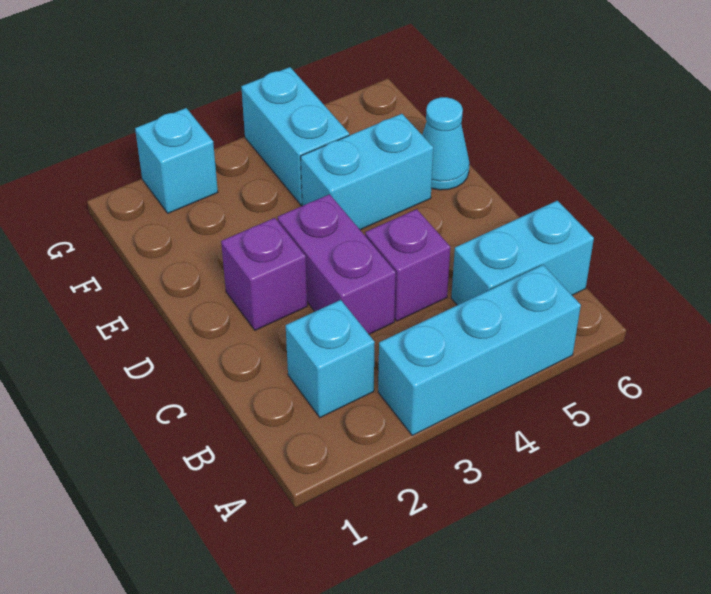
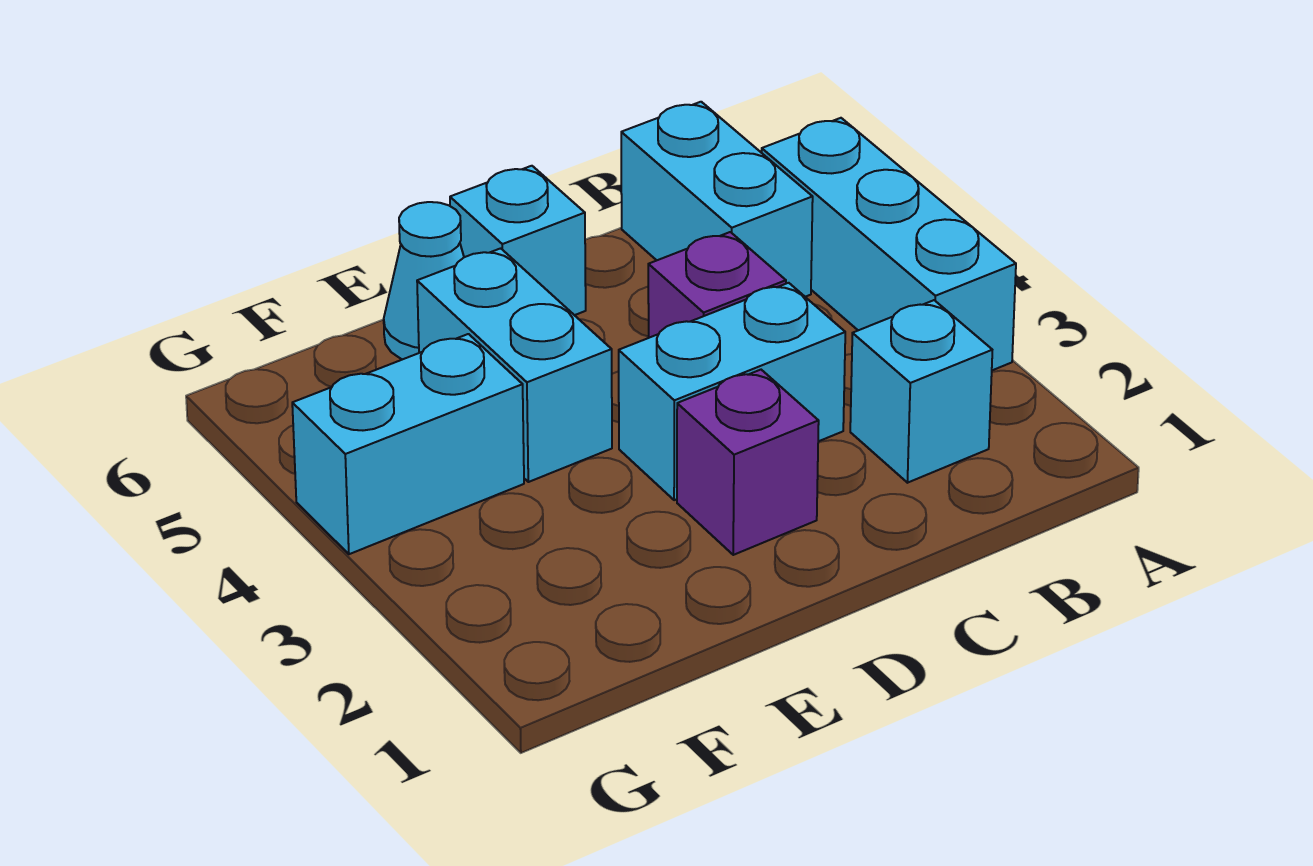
purple 1x2 brick [278,194,396,334] -> cyan 1x2 brick [619,283,845,500]
cyan 1x1 brick [135,108,218,213] -> cyan 1x1 brick moved to [450,166,586,315]

